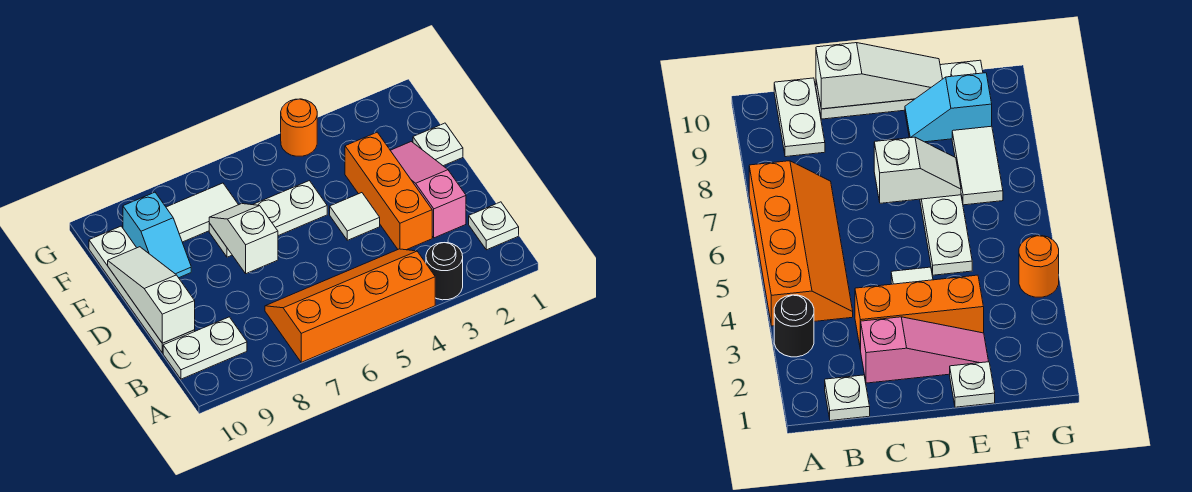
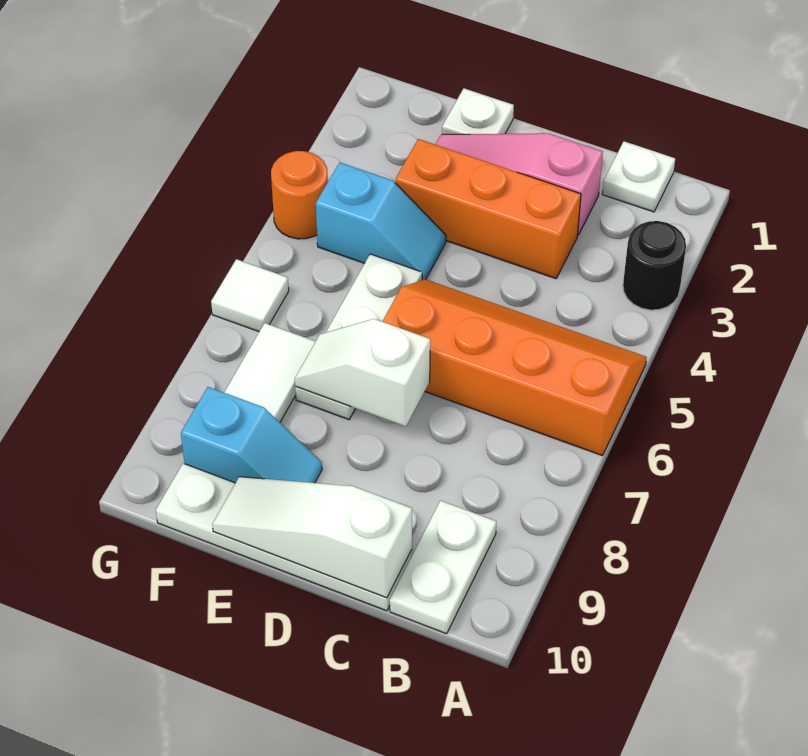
orange 2x4 slope [265,249,435,362] -> orange 2x4 slope turned to [382,279,647,456]
white 1x1 tile [330,193,380,240] -> white 1x1 tile moved to [211,259,289,332]
none -> cyan 1x2 slope [316,163,446,280]

